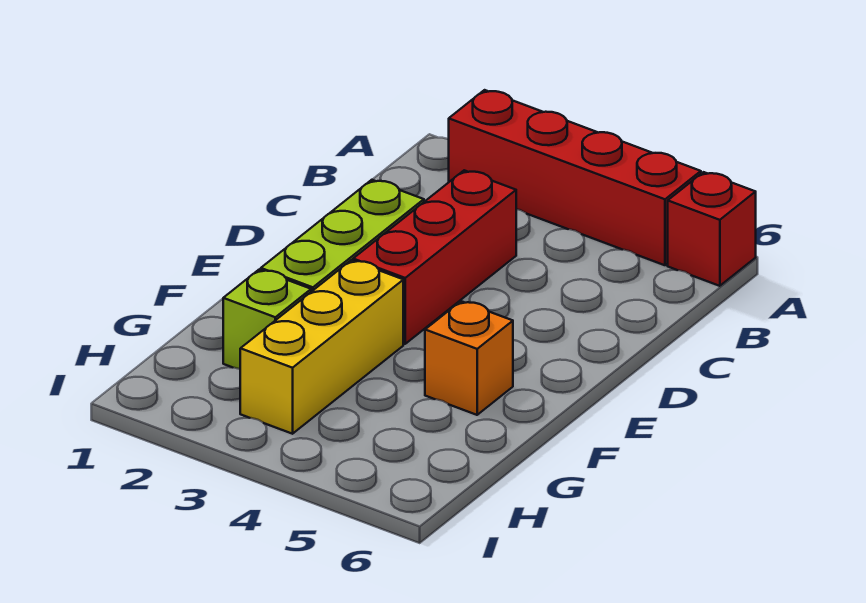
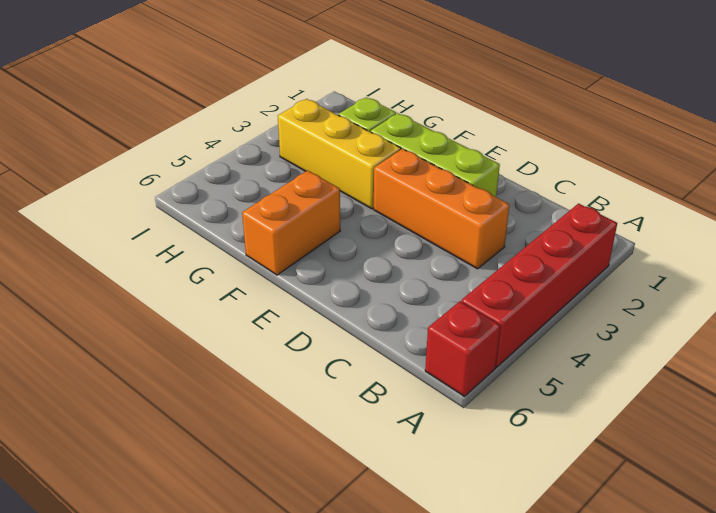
red 1x3 brick [353,170,516,344] -> orange 1x3 brick [374,149,509,269]
orange 1x1 brick [425,301,513,415] -> orange 1x2 brick [242,171,340,275]

